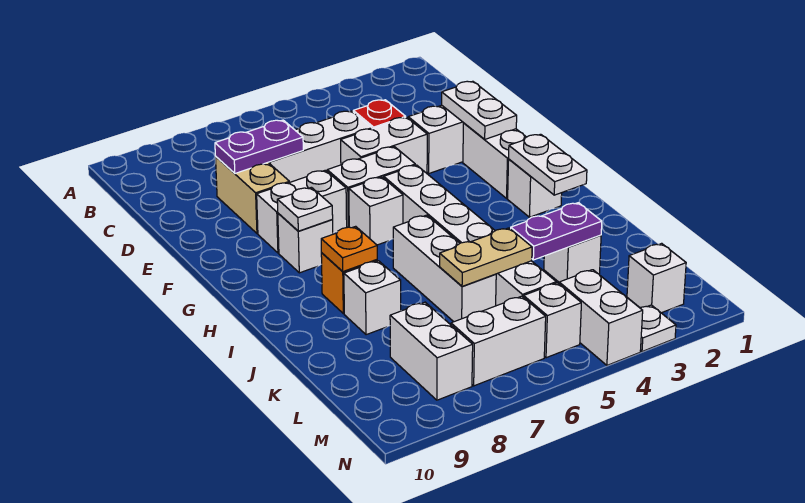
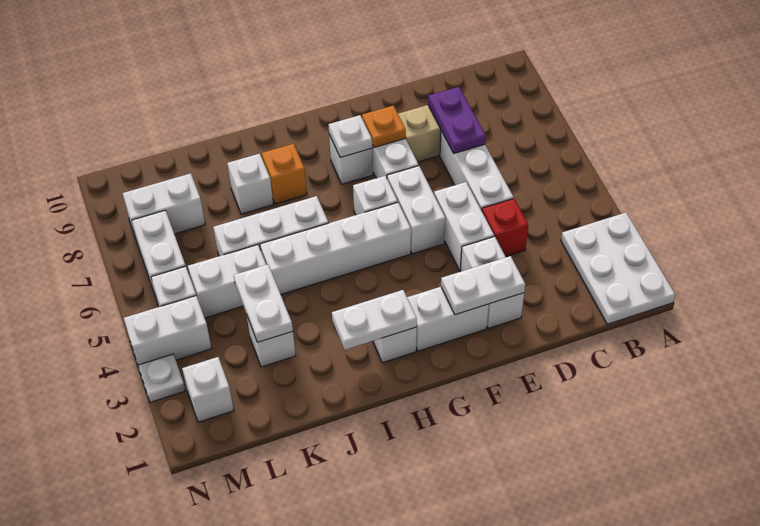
none -> white 2x3 plate [561,213,675,324]
orange 1x1 plate [321,226,377,271] -> orange 1x1 plate moved to [362,106,406,147]
purple 1x2 plate [511,203,602,260] -> white 1x2 plate [234,265,293,342]
tan 1x2 plate [439,228,532,286] -> none

